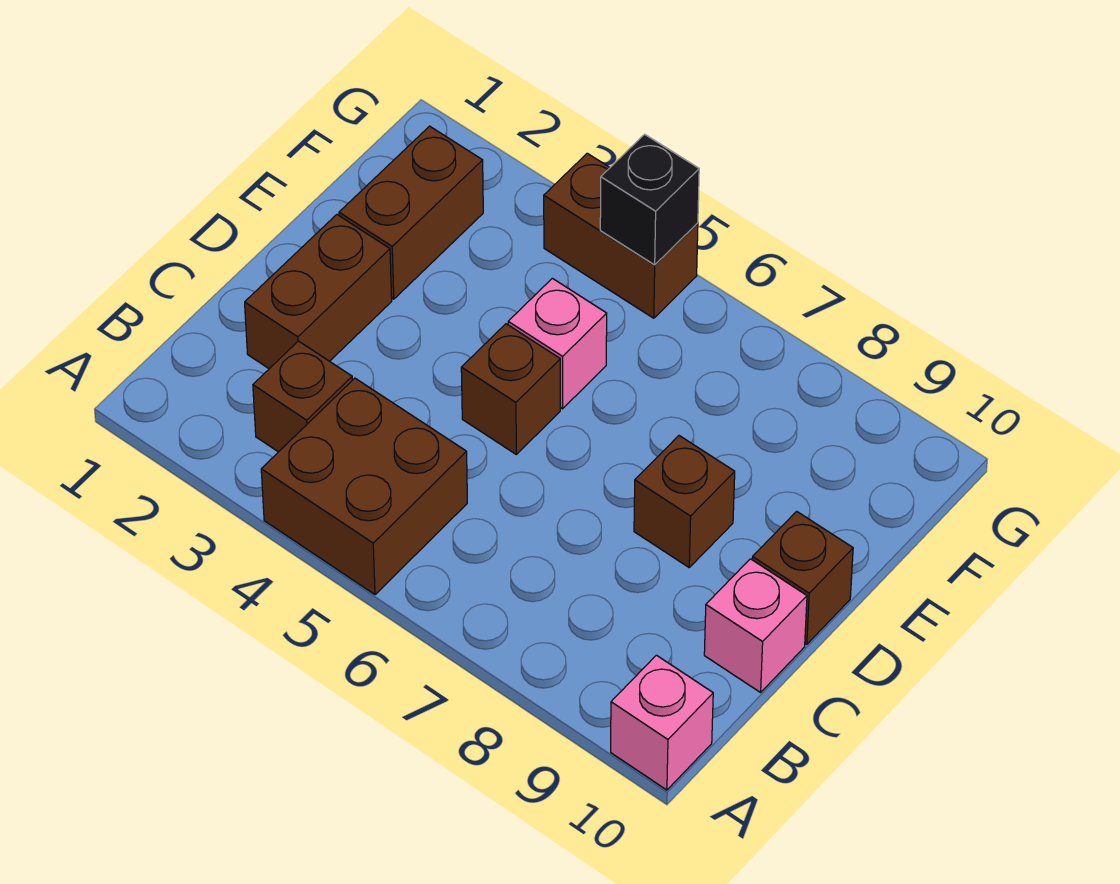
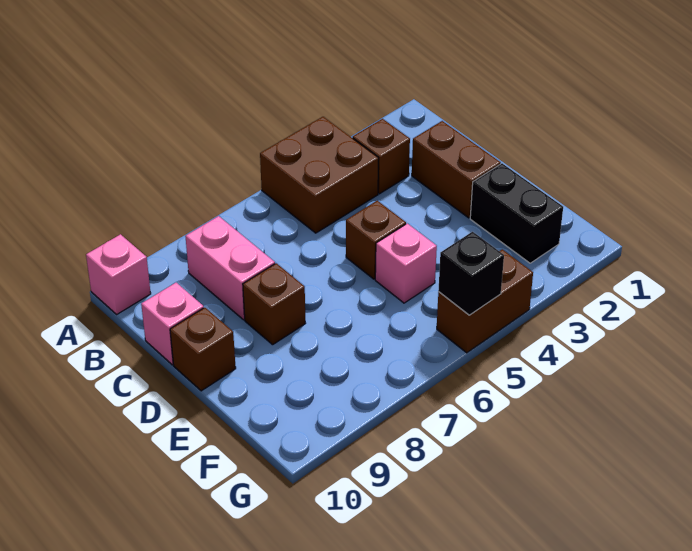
none -> pink 1x2 brick [185,216,275,320]
brown 1x2 brick [339,126,483,299] -> black 1x2 brick [470,163,563,263]

